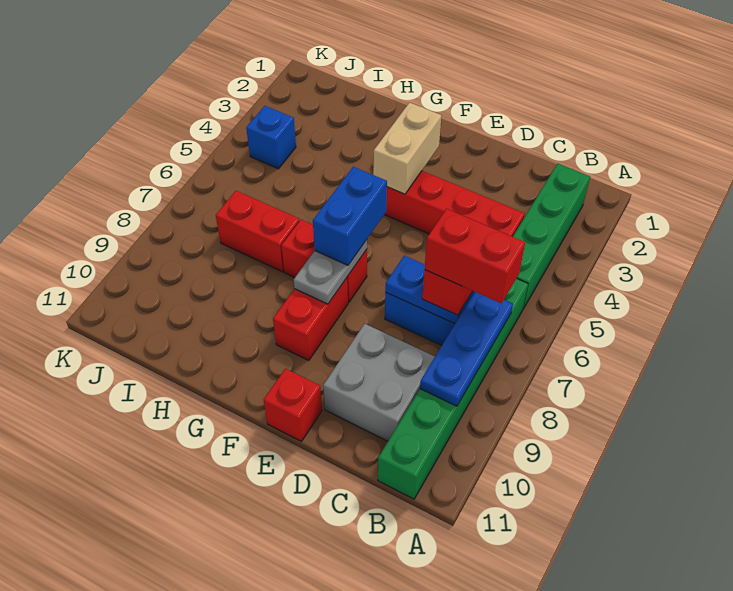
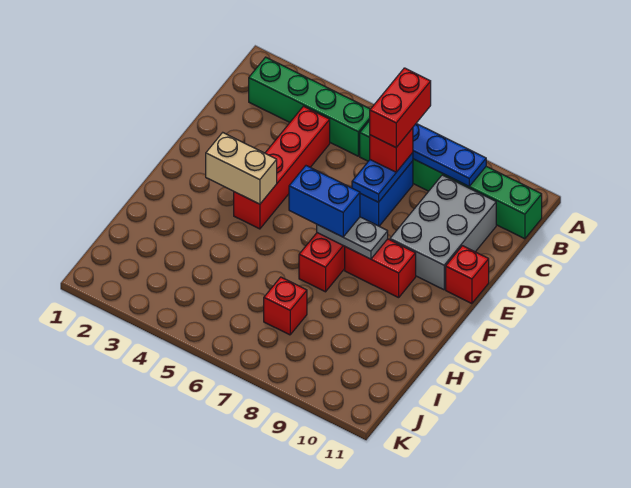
grey 2x2 brick [323,324,435,441] -> grey 2x3 brick [390,175,496,290]
red 1x2 brick [216,191,299,272] -> red 1x1 brick [264,277,307,335]
blue 1x1 brick [246,106,296,169] -> none

